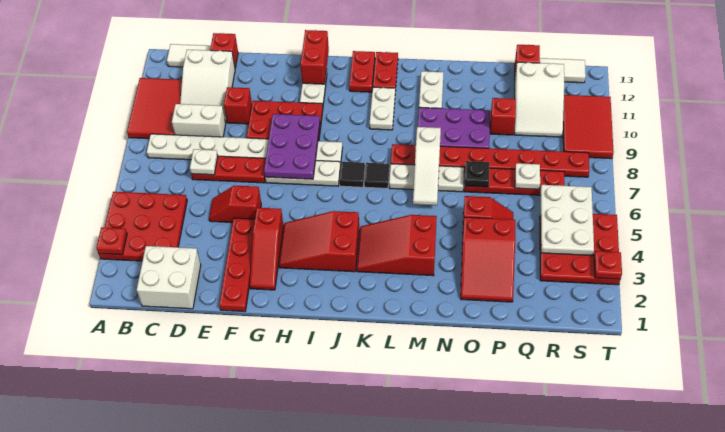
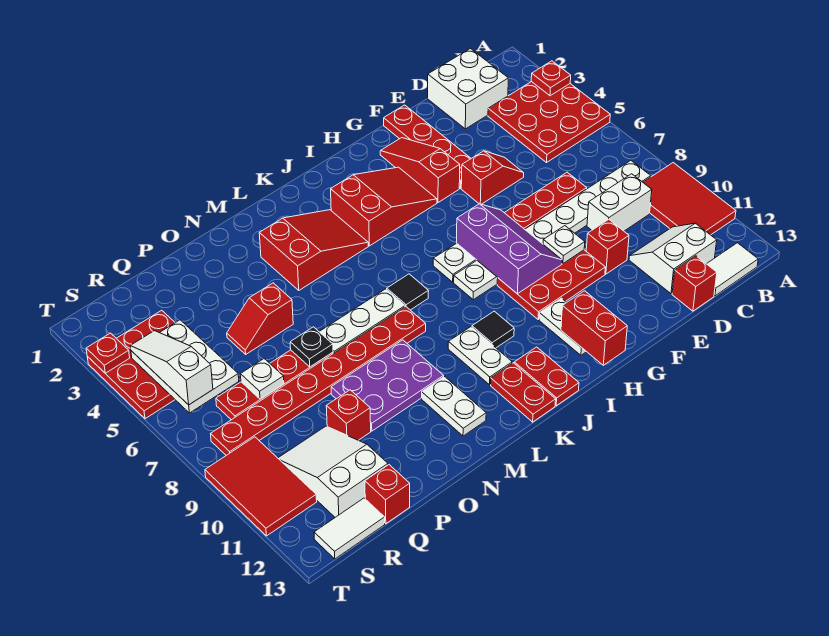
white 2x3 slope [180,50,235,123] -> white 2x2 slope [629,223,717,294]
white 1x1 plate [190,149,218,175] -> white 1x1 plate moved to [543,226,585,263]
purple 2x3 plate [264,114,320,179] -> purple 2x3 slope [457,204,562,294]
black 1x1 tile [339,162,365,187] -> black 1x1 tile moved to [472,311,514,348]
white 1x3 slope [413,127,441,205] -> white 1x3 slope moved to [130,331,213,405]
red 2x3 slope [461,217,515,302] -> none

